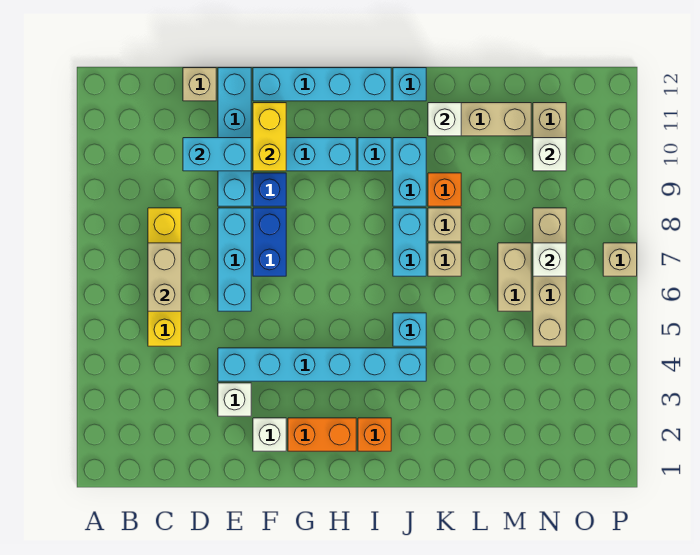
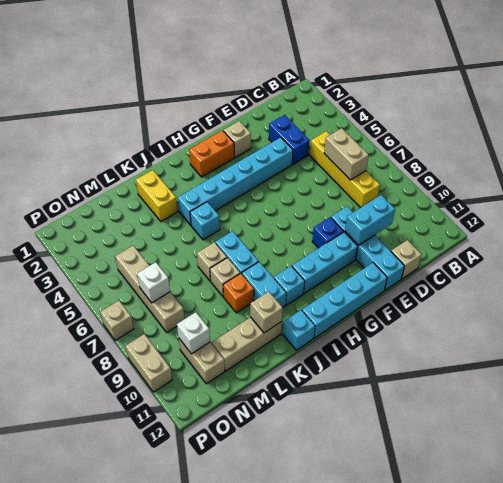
white 1x1 brick [218,383,251,416] -> none
cyan 1x3 brick [218,208,251,311] -> none
white 1x1 brick [253,418,286,451] -> tan 1x1 brick [223,121,251,157]
blue 1x2 brick [253,208,286,276] -> blue 1x2 brick moved to [269,115,310,164]
yellow 1x2 brick [253,103,286,171] -> yellow 1x2 brick moved to [136,170,178,221]
orange 1x1 brick [358,418,391,451] -> none
white 1x1 brick [428,103,461,136] -> tan 1x1 brick [250,292,283,333]
tan 1x2 brick [498,243,531,311] -> tan 1x2 brick moved to [126,334,172,392]

